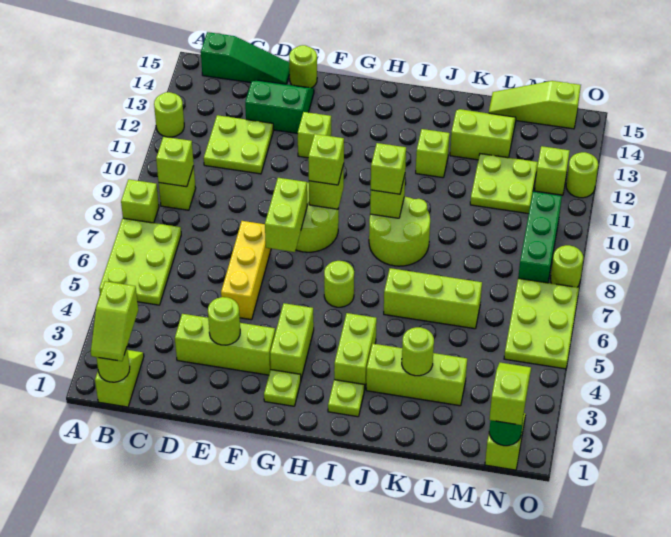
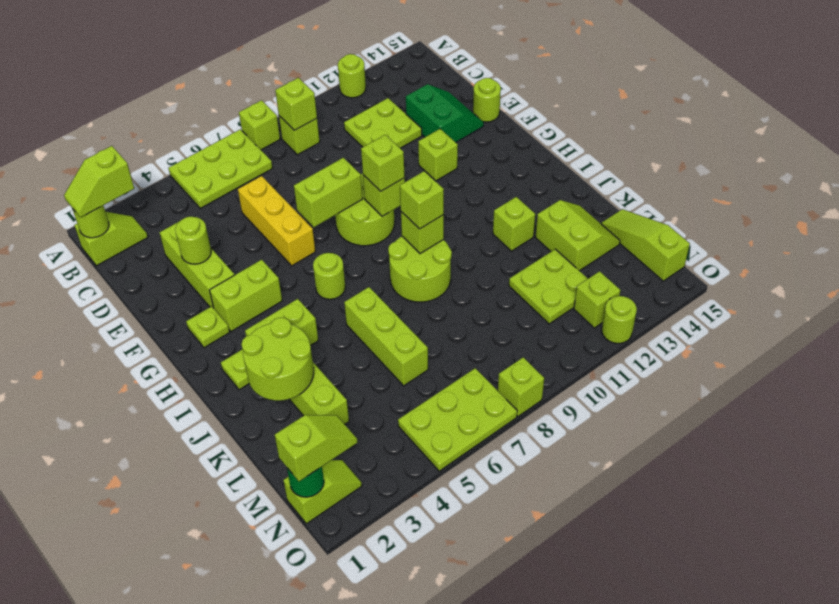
green 1x3 slope [201,32,290,84] -> none
yellow 1x3 brick [221,221,271,320] -> yellow 1x3 brick turned to [238,176,315,266]
lime 1x1 round brick [402,327,434,376] -> lime 2x2 round brick [241,318,314,401]
green 1x3 brick [518,192,562,283] -> none
lime 1x1 round brick [551,245,583,287] -> lime 1x1 brick [498,357,544,416]

